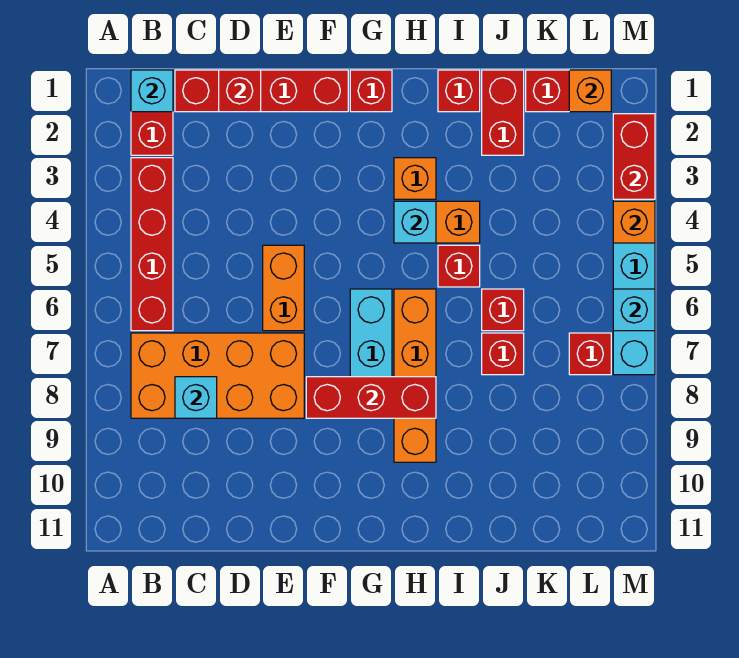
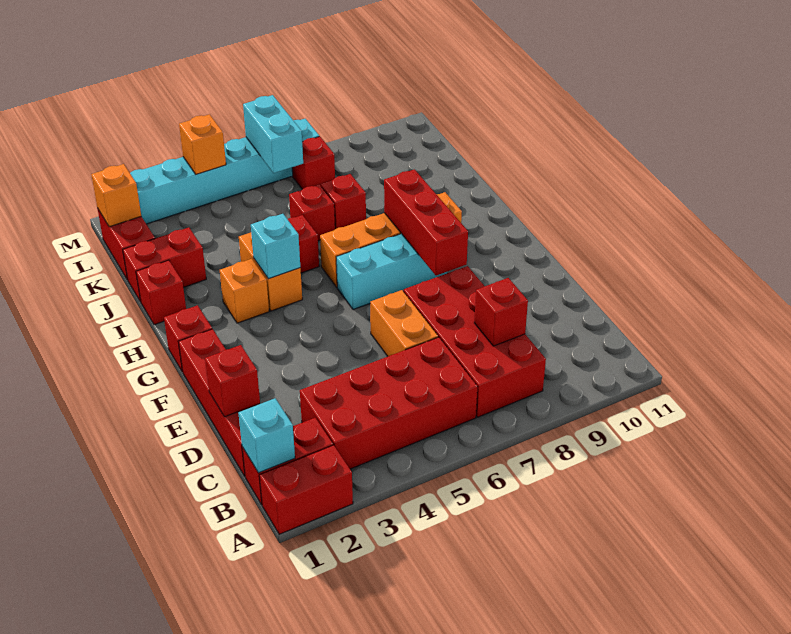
red 1x4 brick [131,158,173,331] -> red 2x4 brick [300,337,478,469]
orange 2x4 brick [131,333,304,418] -> red 2x4 brick [403,266,546,417]
cyan 1x1 brick [175,377,217,418] -> red 1x1 brick [474,278,528,346]
orange 1x2 brick [263,245,304,331] -> orange 1x2 brick turned to [370,290,438,356]
red 1x2 brick [613,114,655,199] -> red 1x2 brick moved to [259,445,353,534]
cyan 1x1 brick [613,289,655,331] -> cyan 1x2 brick [243,95,303,173]

